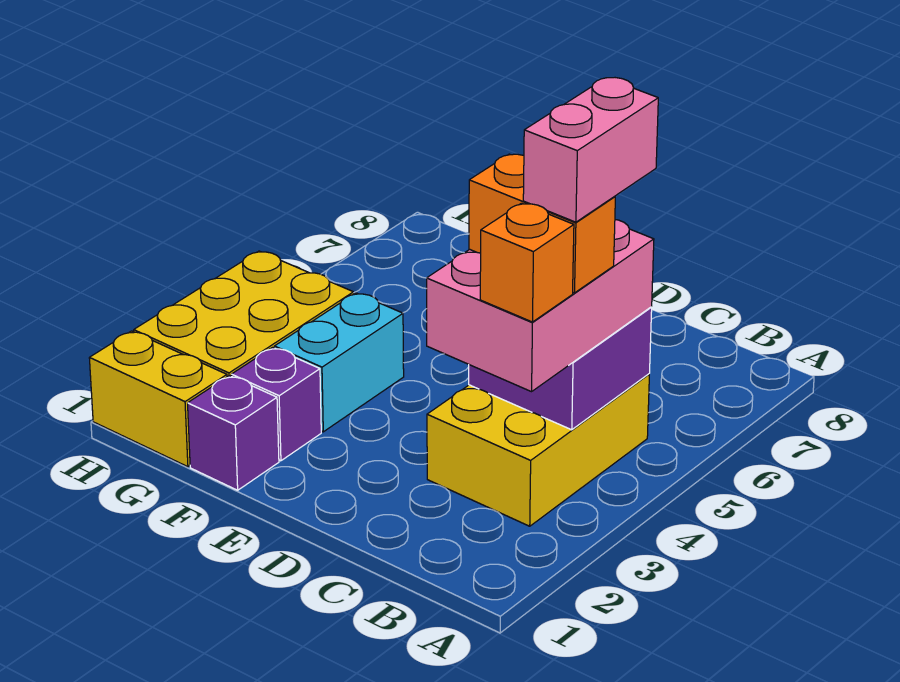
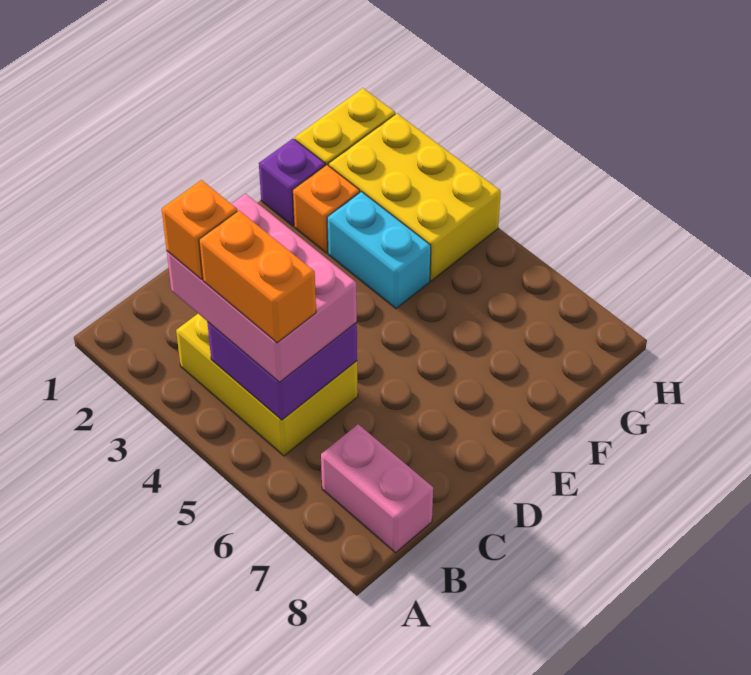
orange 1x2 brick [469,154,615,293] -> orange 1x2 brick turned to [199,211,316,343]
pink 1x2 brick [523,78,658,222] -> pink 1x2 brick moved to [321,424,433,553]
purple 1x1 brick [231,348,321,461] -> orange 1x1 brick [293,165,360,253]

